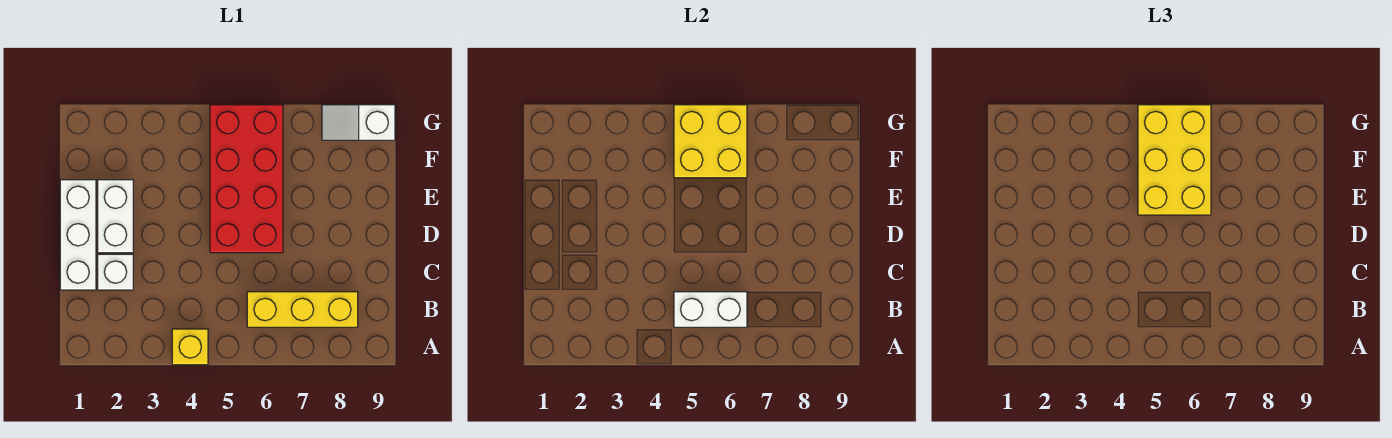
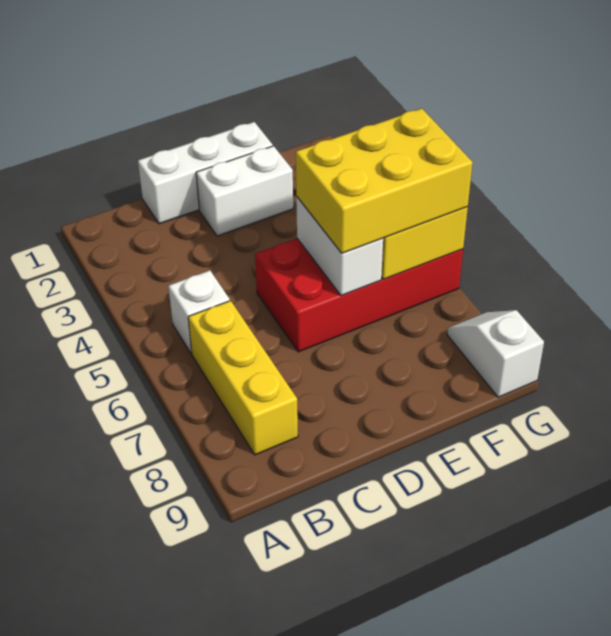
yellow 1x1 brick [172,329,208,365] -> none
white 1x2 brick [674,292,747,327] -> white 1x2 brick moved to [296,196,383,296]
white 1x1 brick [98,254,133,290] -> white 1x1 brick moved to [168,270,230,354]

